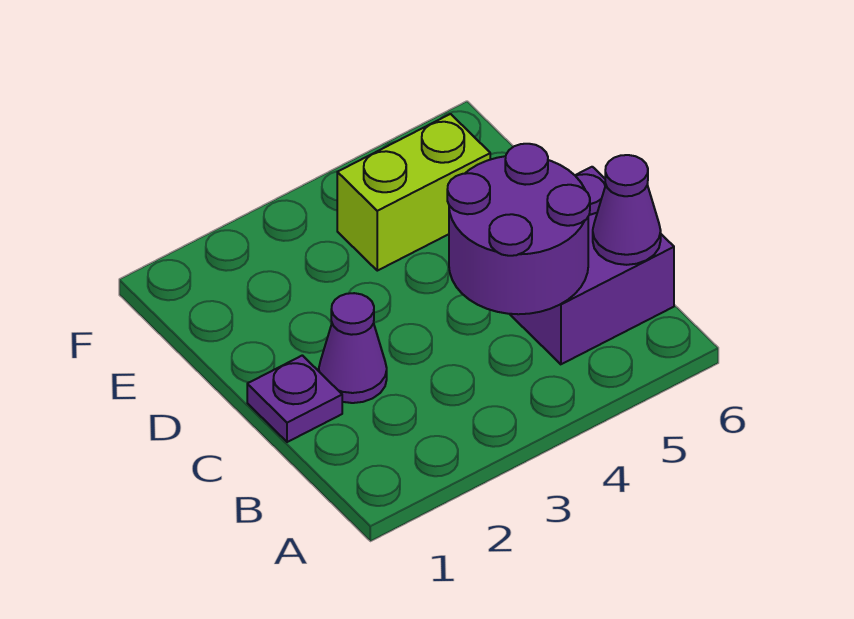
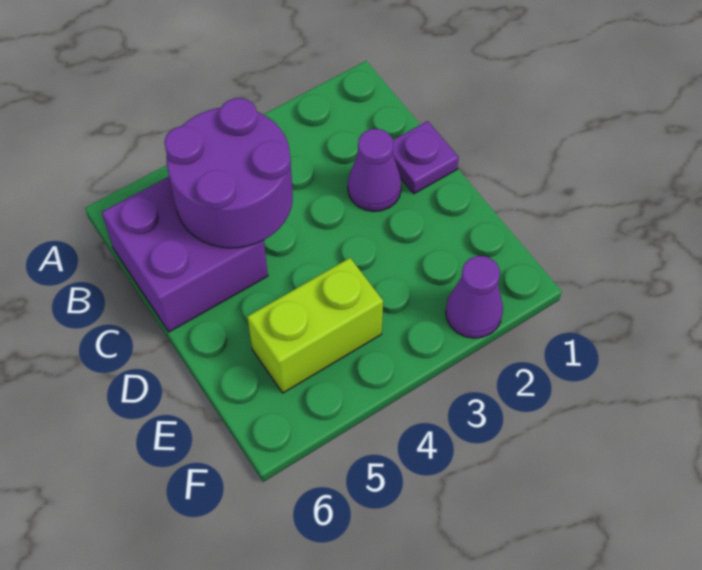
purple 1x1 cone [593,155,661,265] -> purple 1x1 cone moved to [446,256,503,338]

